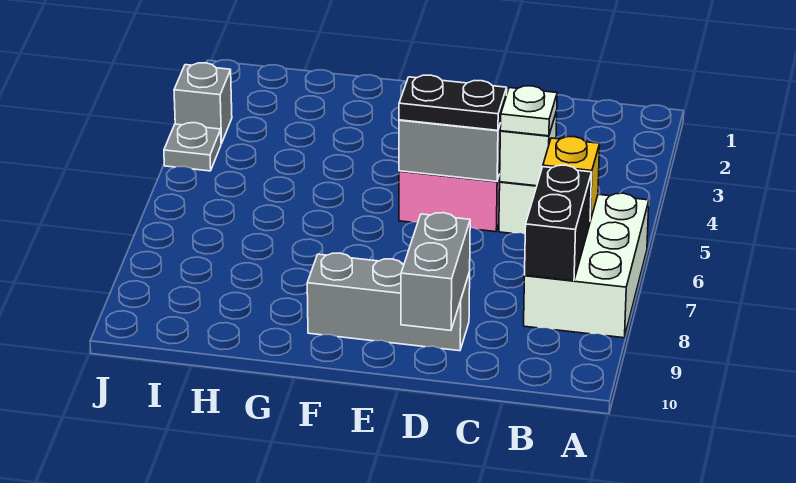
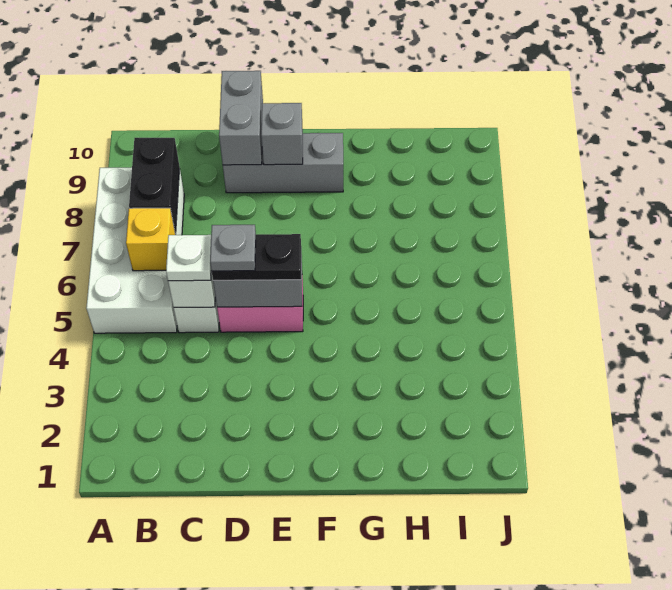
white 2x3 brick [524,193,649,338] -> white 2x4 brick [86,167,184,333]
grey 1x1 brick [174,63,232,143] -> grey 1x1 brick moved to [261,103,303,165]
grey 1x1 plate [164,123,221,171] -> grey 1x1 plate moved to [210,225,256,271]

